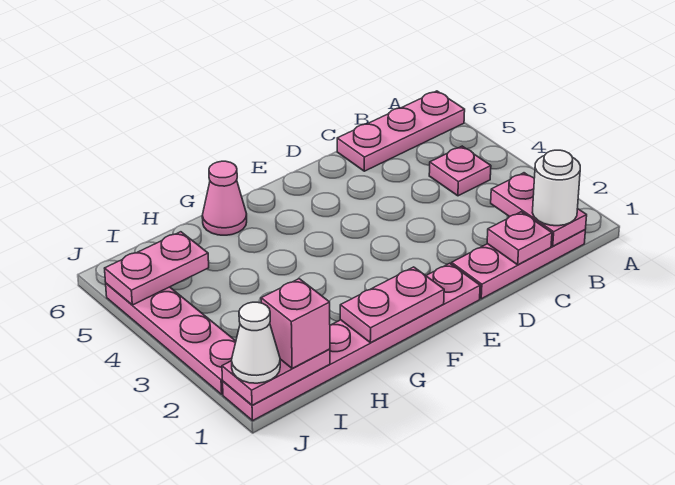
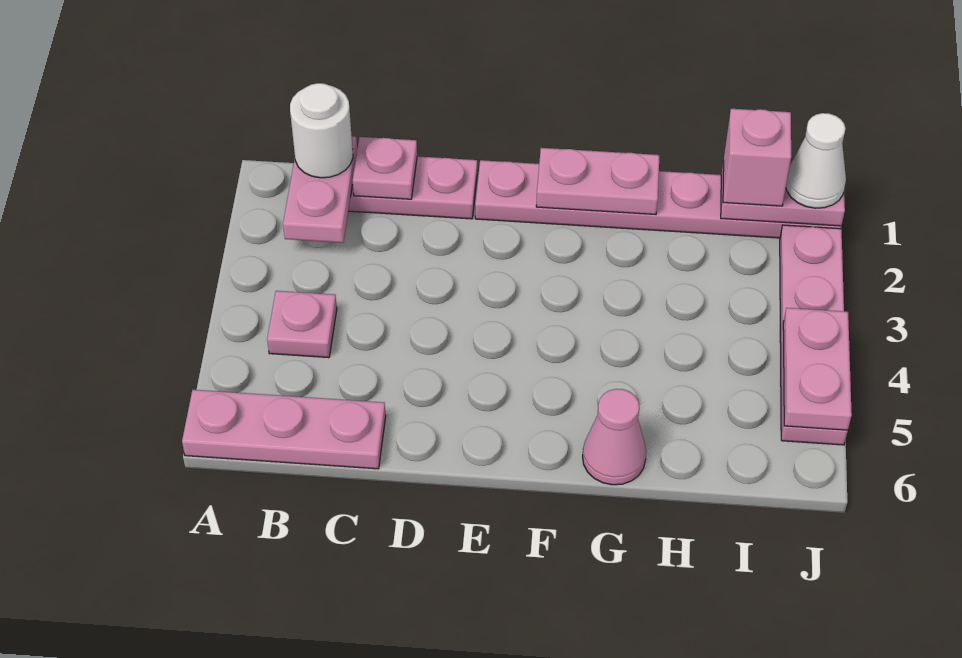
pink 1x2 plate [105,232,209,305] -> pink 1x2 plate turned to [783,308,852,431]

